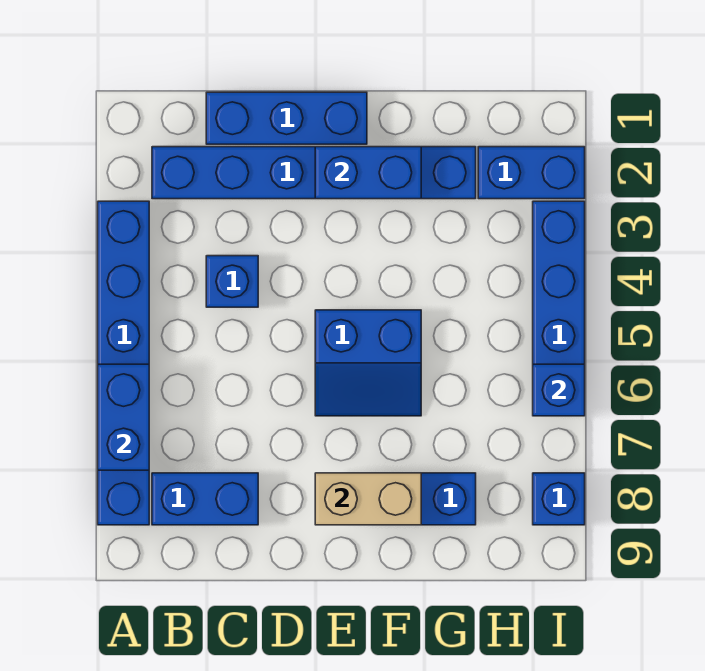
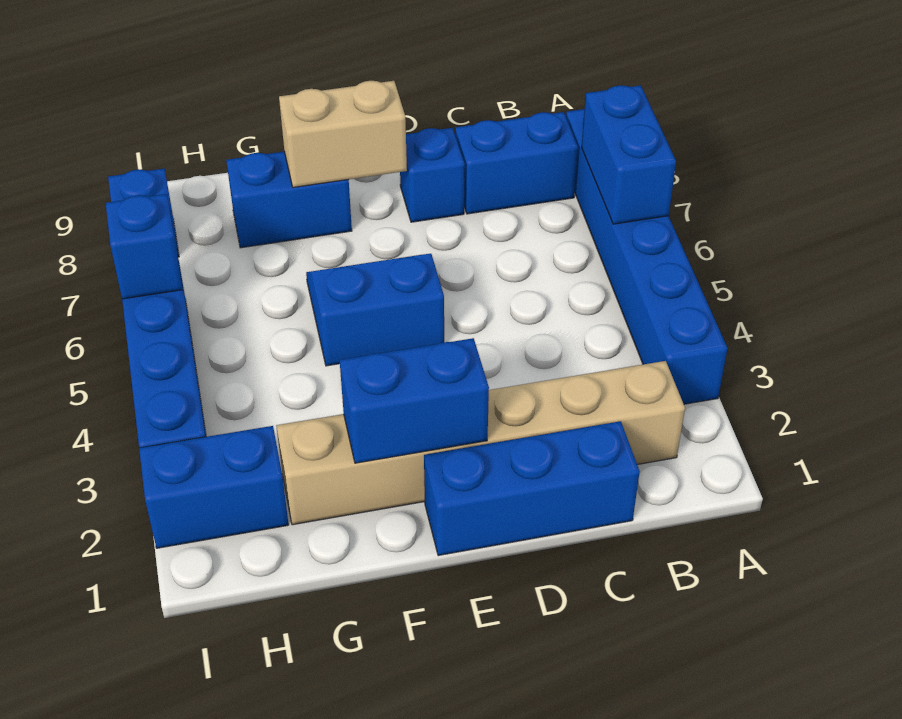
blue 1x6 brick [152,147,476,199] -> tan 1x6 brick [276,361,685,525]
blue 1x1 brick [206,256,258,307] -> blue 1x1 brick moved to [400,128,465,222]

